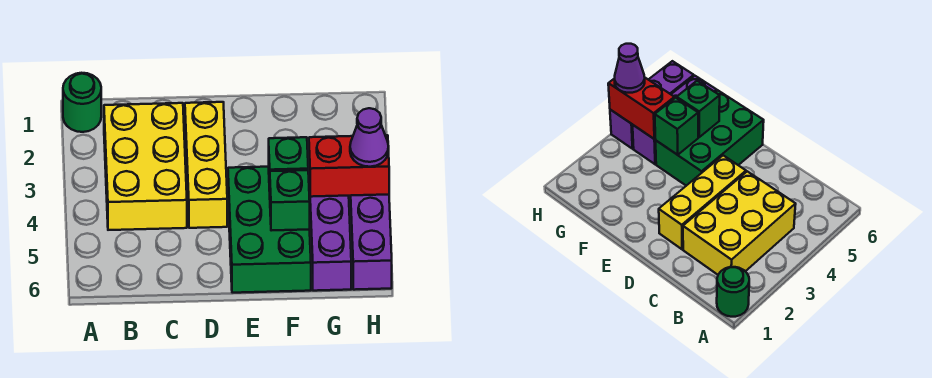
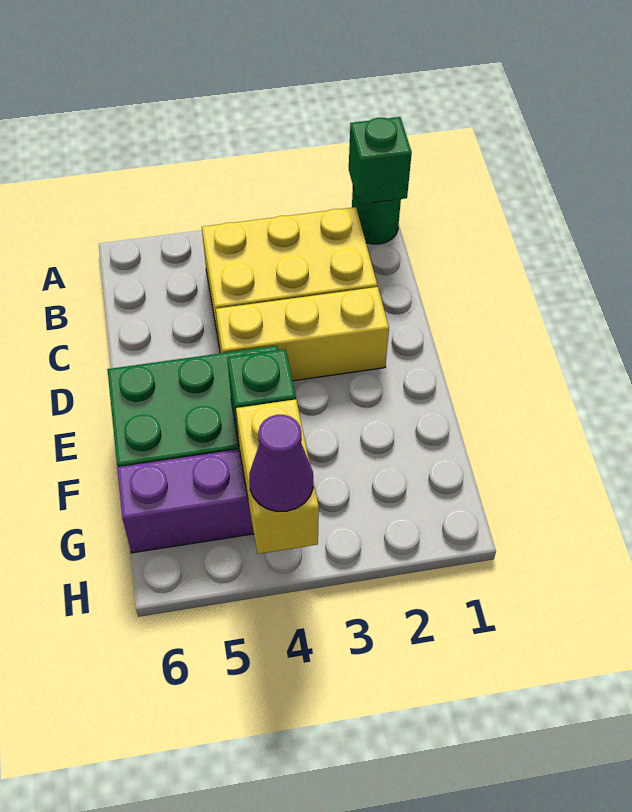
green 1x1 brick [270,170,310,231] -> green 1x1 brick moved to [349,117,412,204]
red 1x2 brick [309,135,389,197] -> yellow 1x2 brick [236,399,319,554]
purple 1x3 brick [350,195,392,290] -> none

